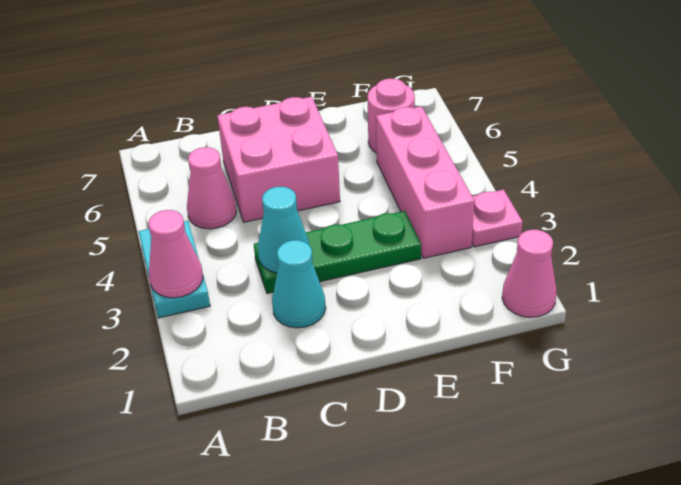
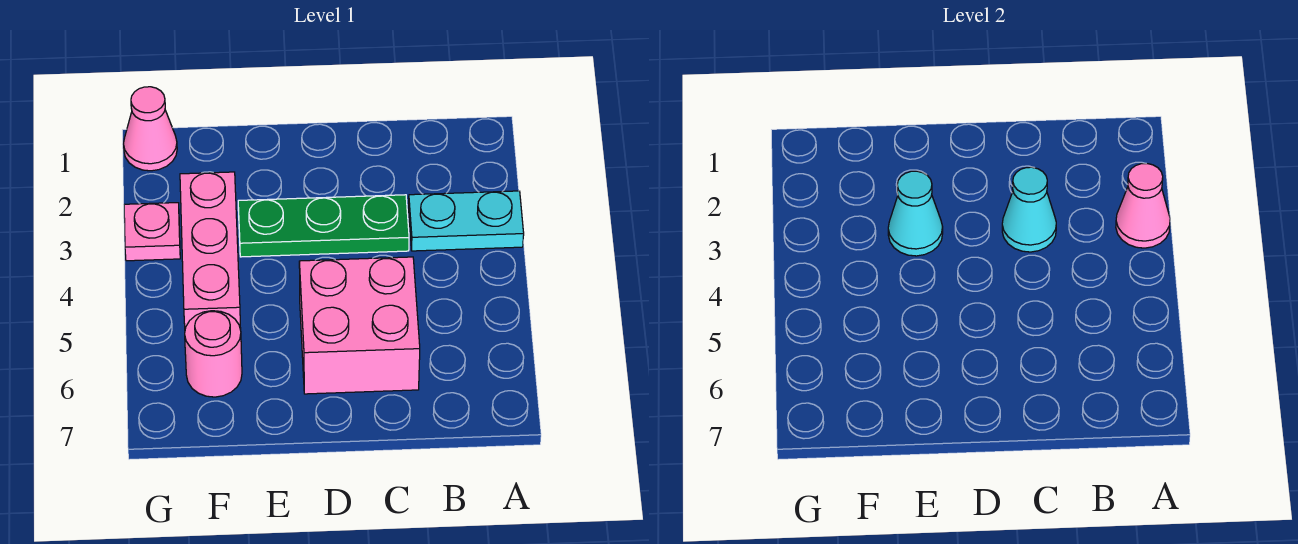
cyan 1x2 plate [139,221,210,318] -> cyan 1x2 plate turned to [409,191,524,251]
pink 1x1 cone [187,147,236,229] -> none
cyan 1x1 cone [272,240,326,328] -> cyan 1x1 cone moved to [888,171,943,256]

